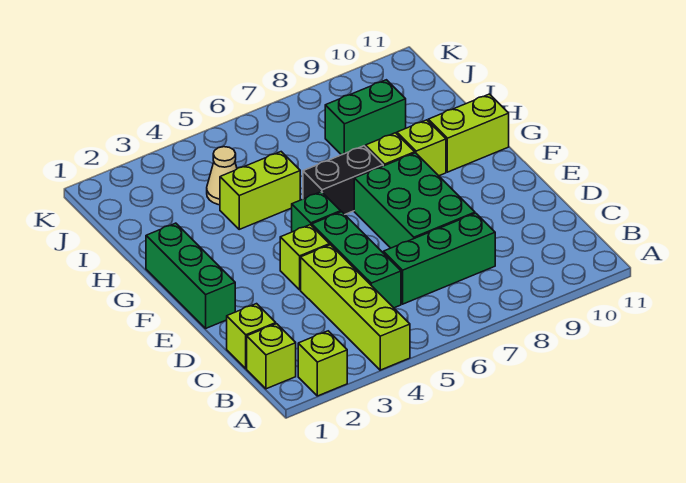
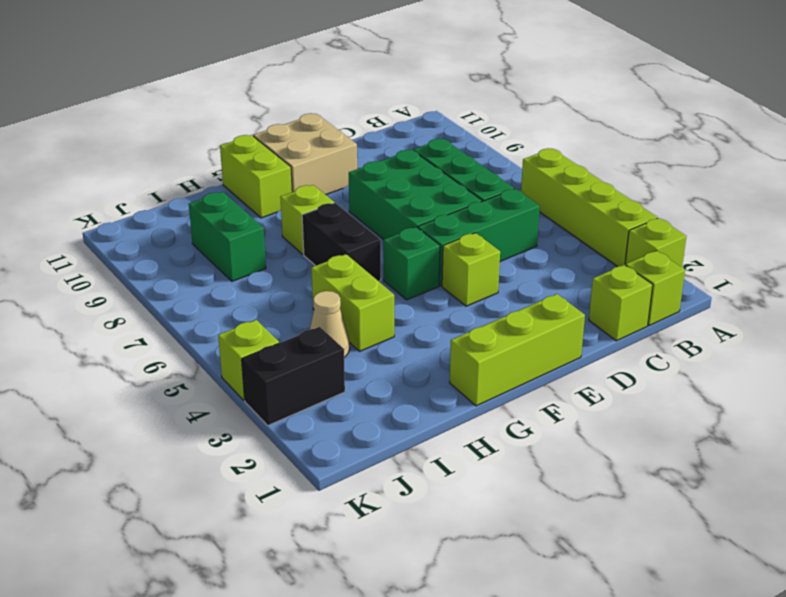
lime 1x4 brick [301,245,410,370] -> lime 1x4 brick turned to [521,148,657,267]
green 2x3 brick [354,153,475,248] -> green 2x3 brick turned to [349,150,482,240]
green 1x3 brick [146,223,235,328] -> lime 1x3 brick [450,294,585,406]
none -> tan 2x2 brick [253,113,357,195]
lime 1x1 brick [397,120,446,176] -> lime 1x1 brick moved to [218,320,279,400]
none -> black 1x2 brick [242,327,345,425]

